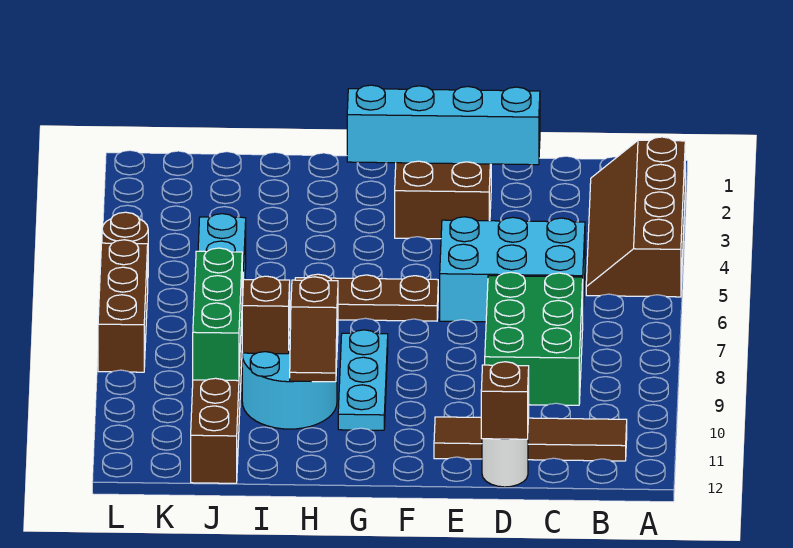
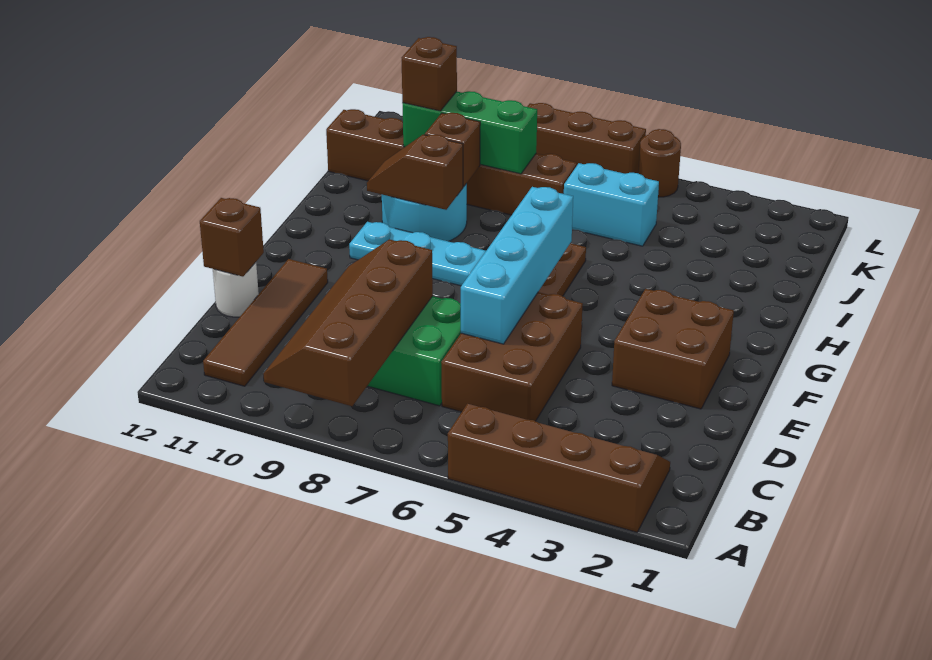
none -> brown 2x4 slope [263,239,433,406]
cyan 2x3 brick [440,217,585,322] -> brown 2x3 brick [441,292,583,421]
cyan 1x4 brick [347,85,540,165] -> cyan 1x4 brick moved to [461,187,573,344]
none -> brown 1x1 brick [402,37,457,111]

